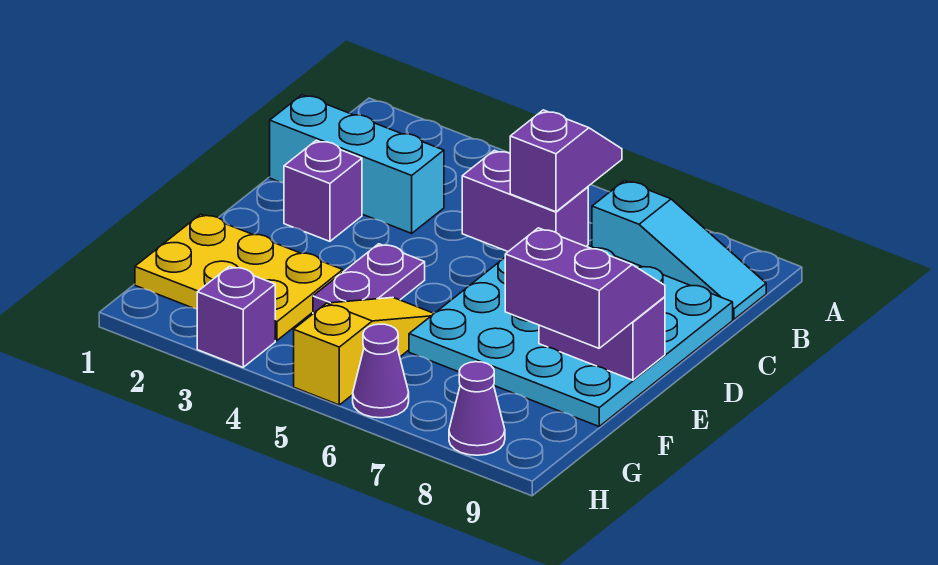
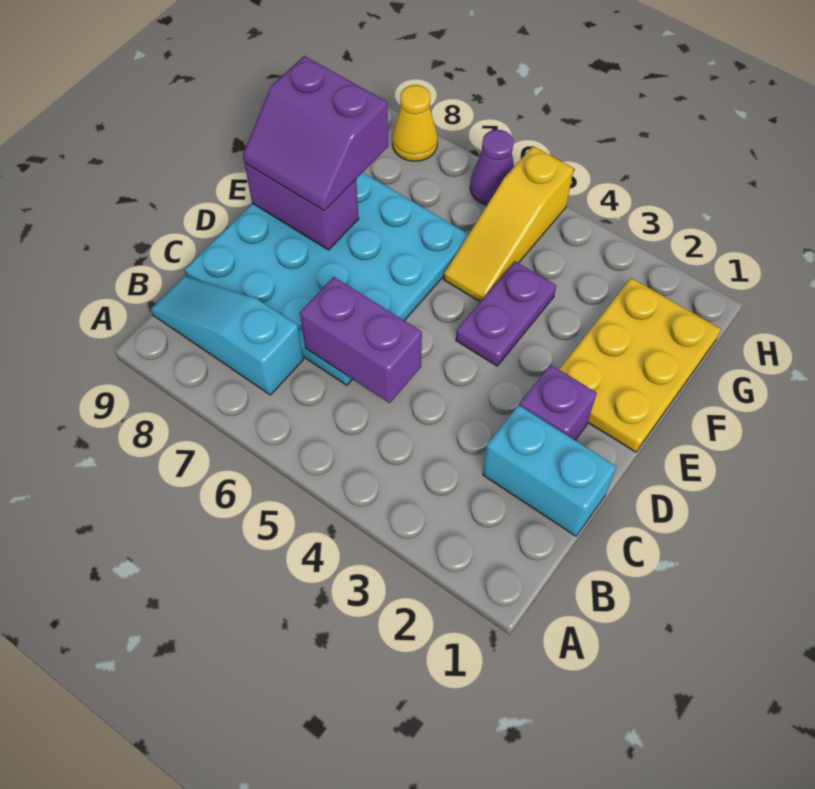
purple 1x2 slope [510,110,622,212] -> none
cyan 1x3 brick [270,95,444,233] -> cyan 1x2 brick [483,405,616,536]
yellow 2x3 plate [135,214,343,341] -> yellow 2x3 plate turned to [559,278,721,452]
purple 1x1 brick [197,266,275,367] -> none
purple 1x1 cone [449,362,505,455] -> yellow 1x1 cone [392,85,438,161]

